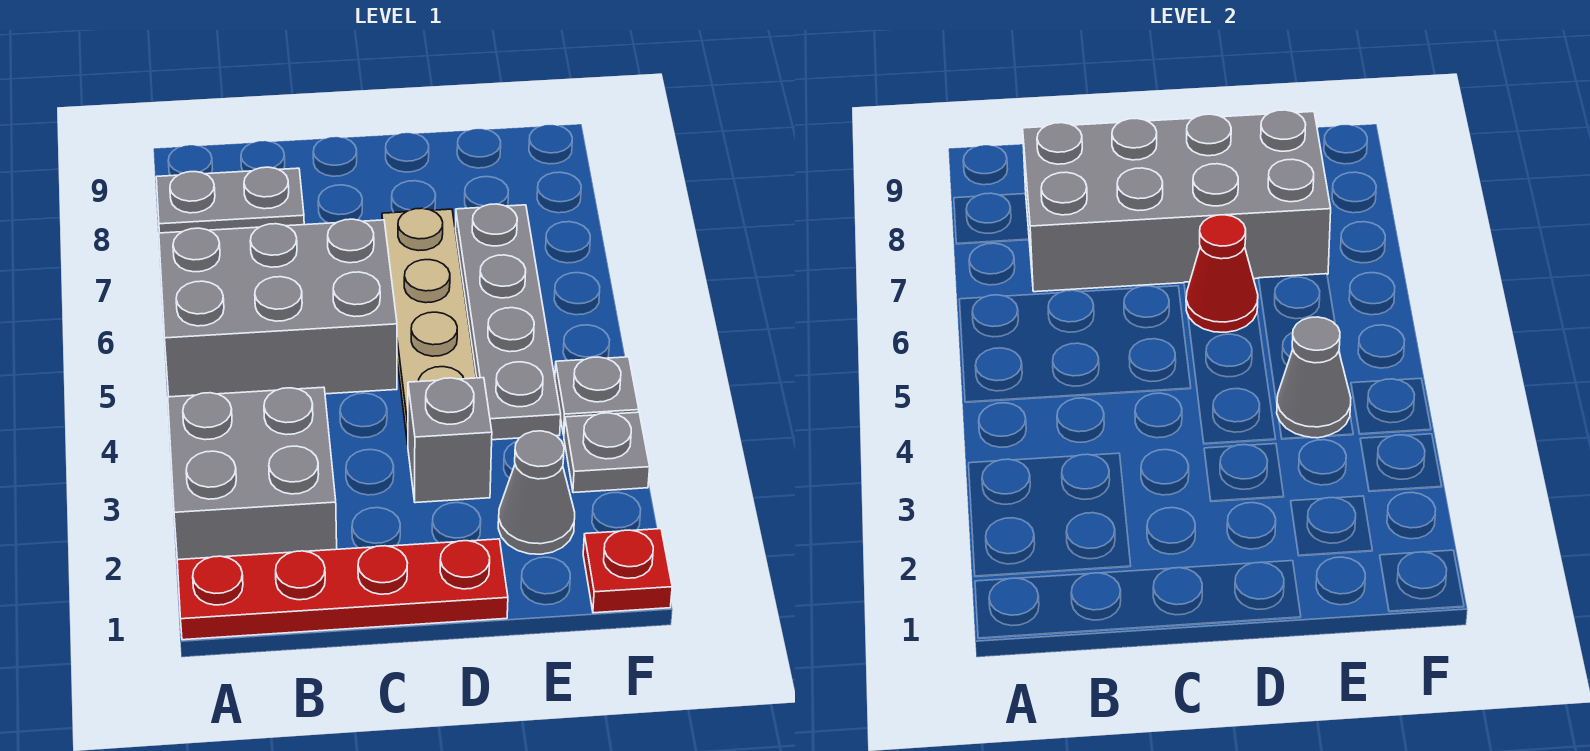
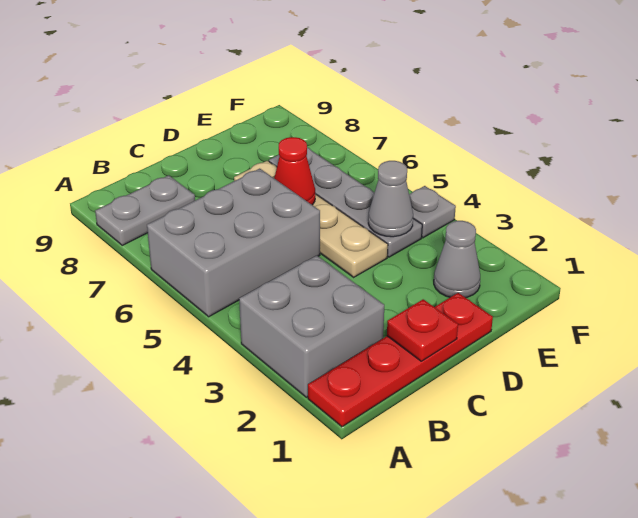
grey 2x4 brick [1023,110,1331,292] -> none
grey 1x1 brick [408,378,492,503] -> none
red 1x1 plate [583,529,672,613] -> red 1x1 plate moved to [387,299,458,361]
grey 1x1 plate [564,412,650,493] -> none

